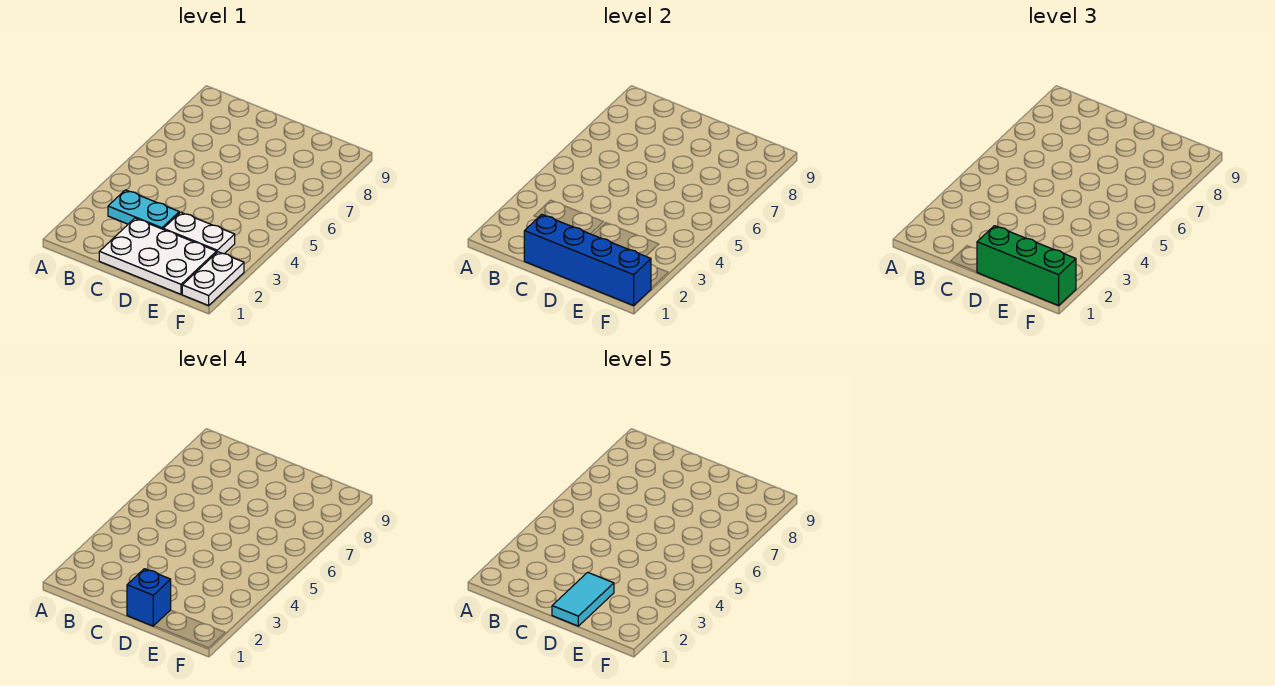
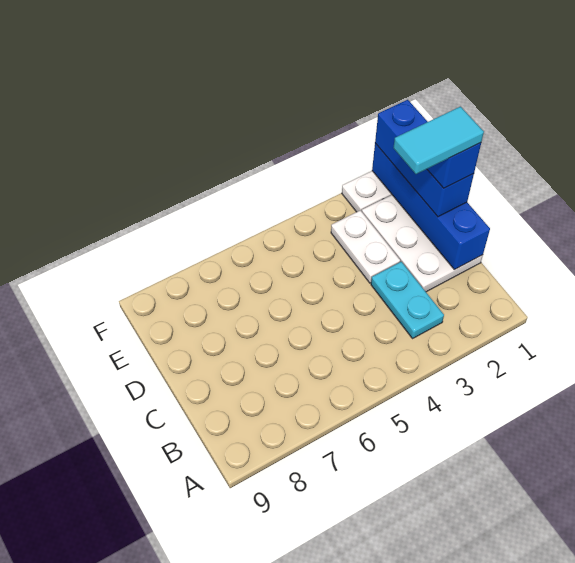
green 1x3 brick [977,226,1076,305] -> blue 1x3 brick [375,100,474,217]

